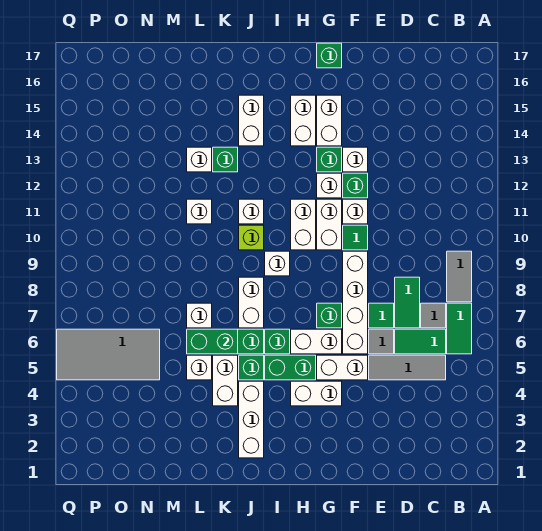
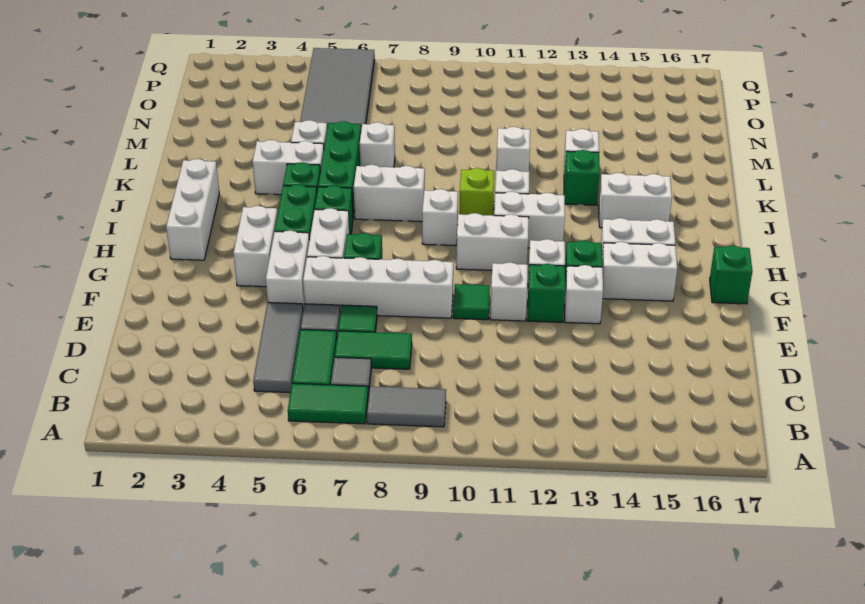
white 1x2 brick [317,199,342,250] -> white 1x2 brick moved to [494,191,565,248]
white 1x3 brick [239,381,264,458] -> white 1x3 brick turned to [166,159,219,260]
green 1x2 brick [187,329,238,354] -> none

